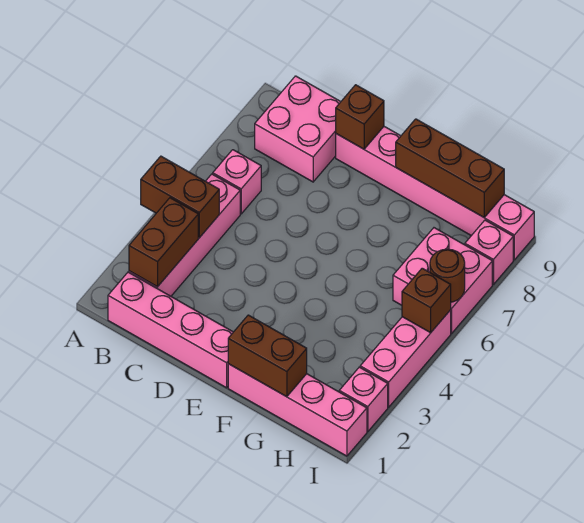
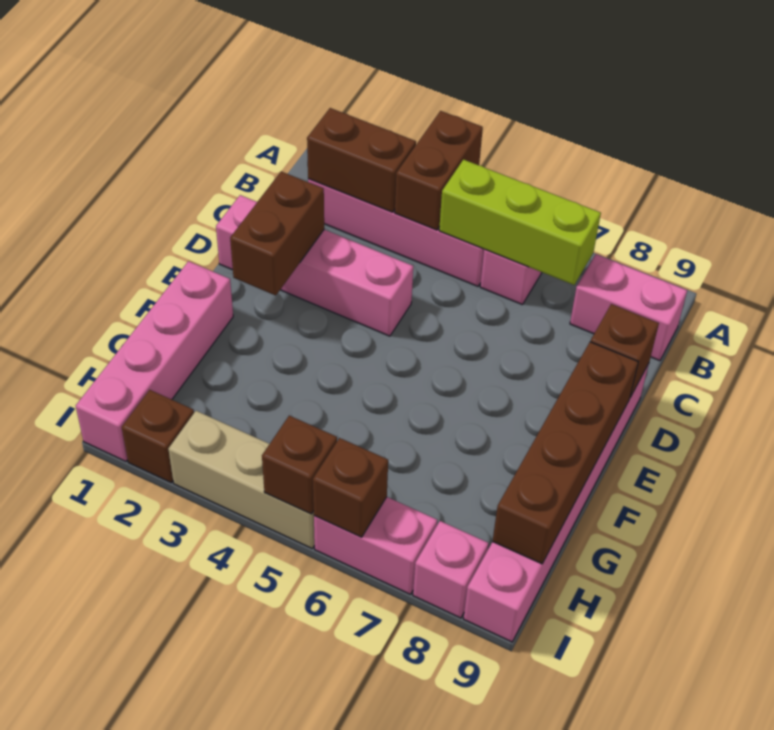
pink 1x4 brick [108,272,233,388] -> pink 1x4 brick turned to [216,195,413,336]
none -> lime 1x3 brick [439,160,601,285]
pink 2x2 brick [255,76,341,182] -> pink 1x2 brick [570,254,687,361]
brown 1x2 brick [228,315,307,397] -> brown 1x2 brick moved to [230,172,324,296]
brown 1x3 brick [396,119,504,217] -> brown 1x4 brick [492,342,638,564]
pink 2x2 brick [393,228,492,333] -> pink 1x2 brick [314,497,437,594]
pink 1x1 brick [339,367,388,432] -> brown 1x1 brick [122,390,194,483]
pink 1x3 brick [360,310,451,407] -> tan 1x3 brick [168,411,315,548]
brown 1x1 round brick [430,249,465,302] -> brown 1x1 brick [313,438,388,537]

